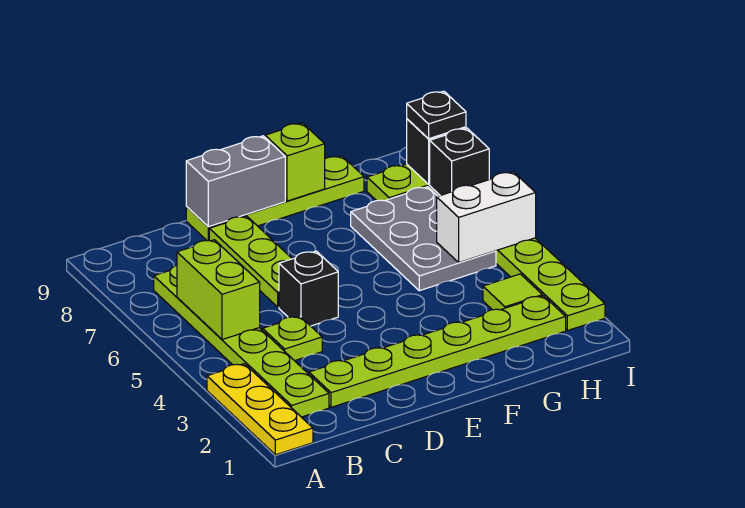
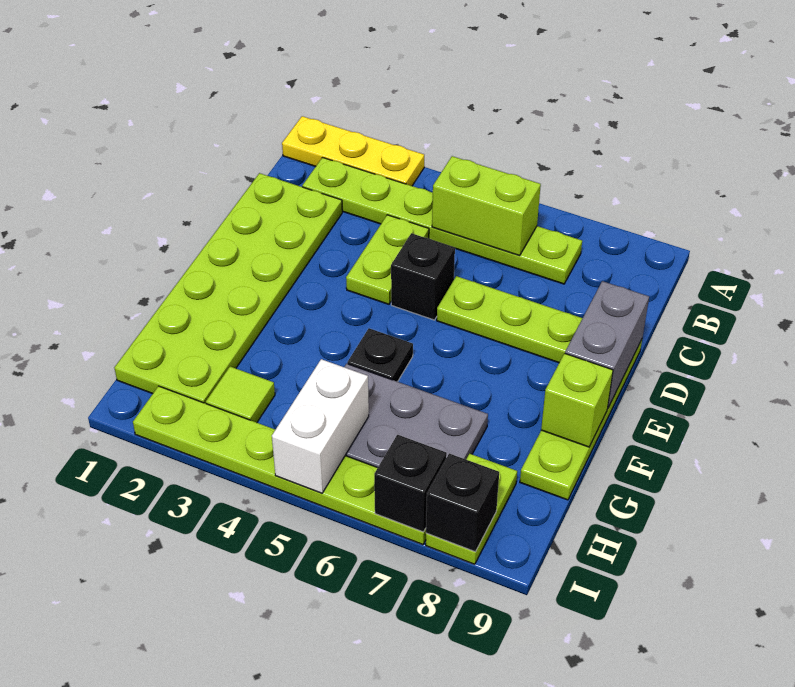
lime 1x6 plate [309,296,566,407] -> lime 2x6 plate [114,173,342,404]
lime 1x1 plate [263,316,322,361] -> lime 1x2 plate [346,215,429,304]
black 1x1 plate [407,91,466,139] -> black 1x1 plate moved to [347,328,413,382]

